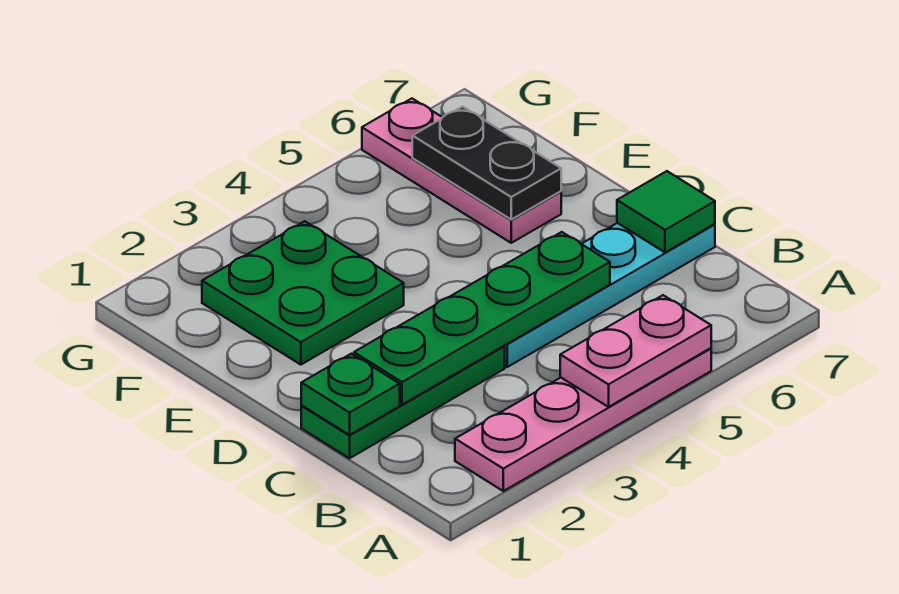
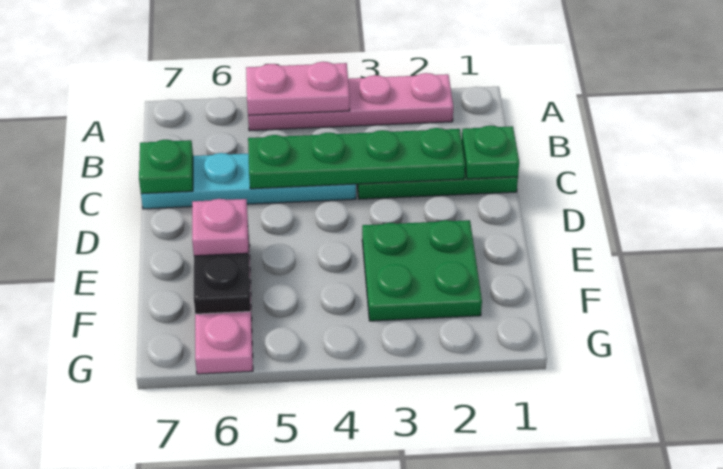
green 1x1 tile [617,171,715,252] -> green 1x1 plate [139,140,193,194]
none -> pink 1x1 plate [192,199,249,256]

